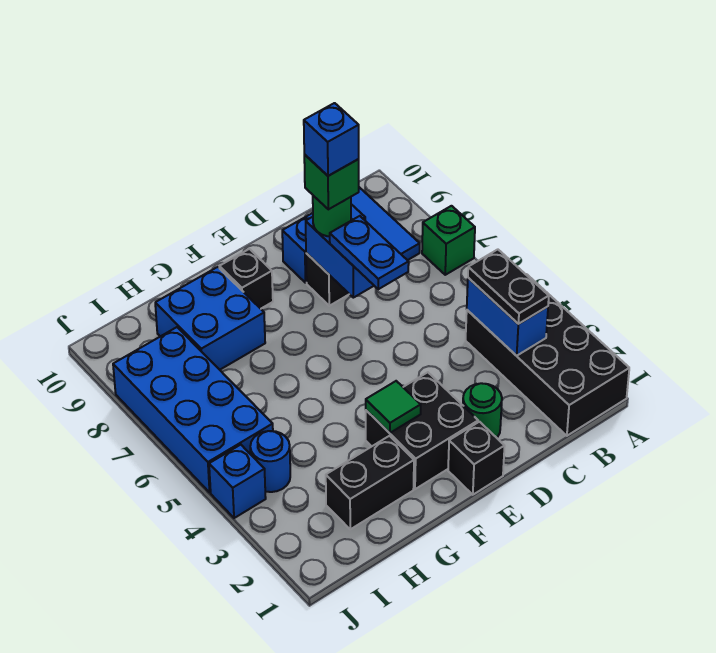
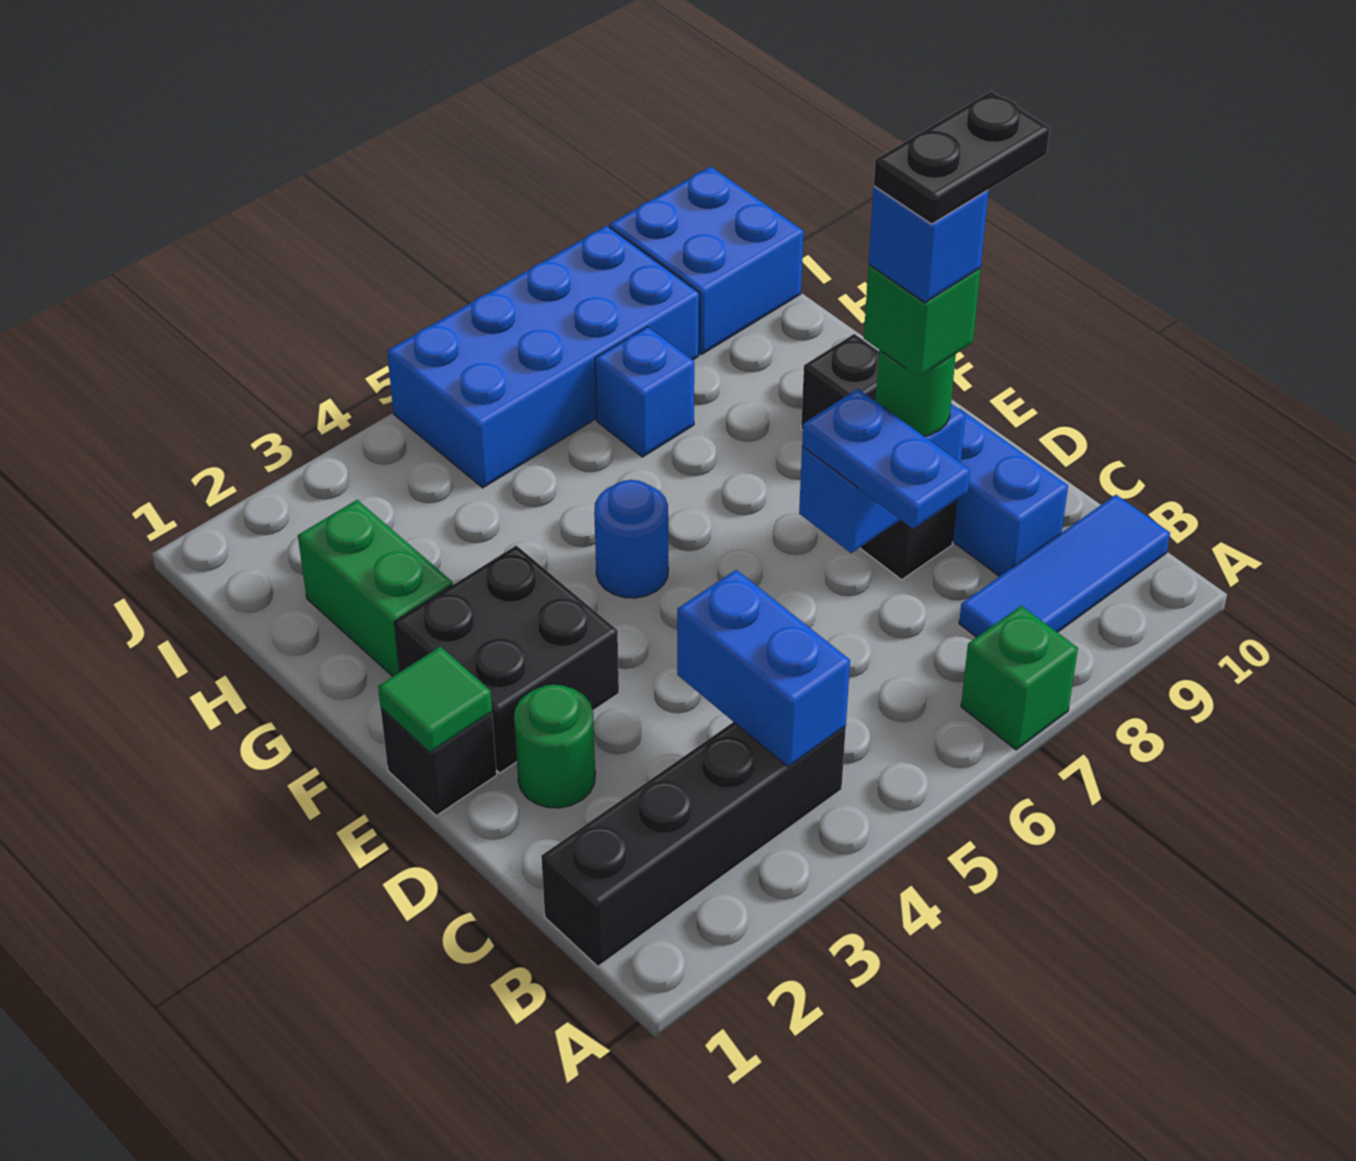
black 2x4 brick [466,274,629,436] -> black 1x4 brick [541,722,846,966]
blue 1x2 brick [467,278,548,356] -> blue 1x2 brick turned to [677,570,850,767]
black 1x2 plate [468,249,549,324] -> black 1x2 plate moved to [874,91,1050,224]
blue 1x2 plate [330,216,409,289] -> blue 1x2 plate turned to [802,389,970,529]
green 1x1 tile [366,381,421,433] -> green 1x1 tile moved to [378,647,492,752]
black 1x2 brick [326,436,414,529] -> green 1x2 brick [298,500,453,676]
blue 2x2 brick [155,267,265,370] -> blue 2x2 brick moved to [609,166,803,354]
blue 1x1 round brick [250,431,290,492] -> blue 1x1 round brick moved to [594,480,668,598]
blue 1x1 brick [209,445,266,518] -> blue 1x1 brick moved to [595,327,694,457]

